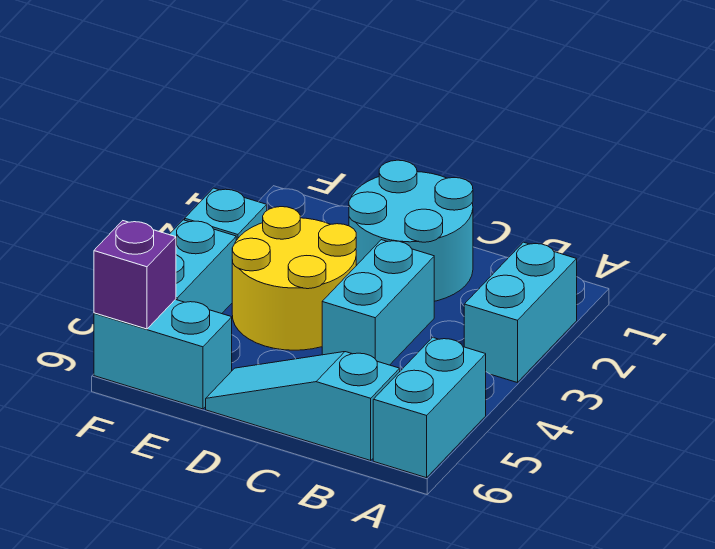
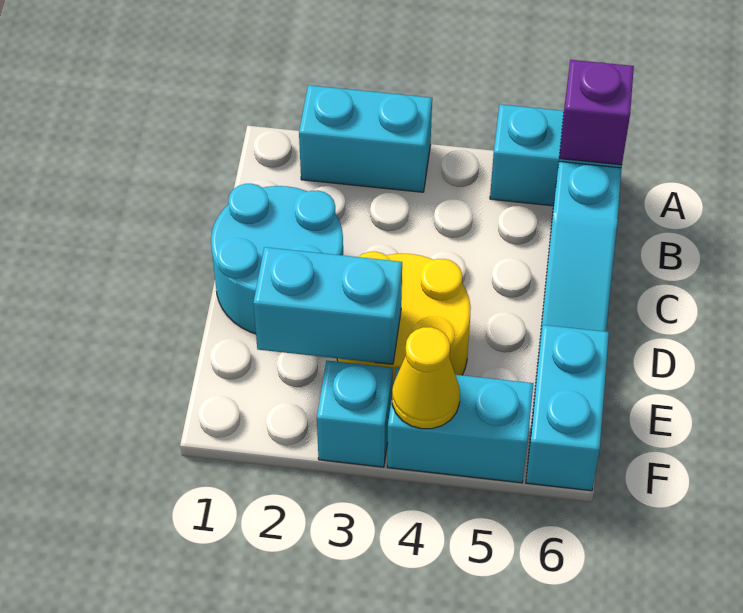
cyan 1x2 brick [322,240,434,365] -> cyan 1x2 brick moved to [253,247,402,364]
none -> yellow 1x1 cone [392,327,460,429]
purple 1x1 brick [94,221,176,329] -> purple 1x1 brick moved to [559,60,634,165]

